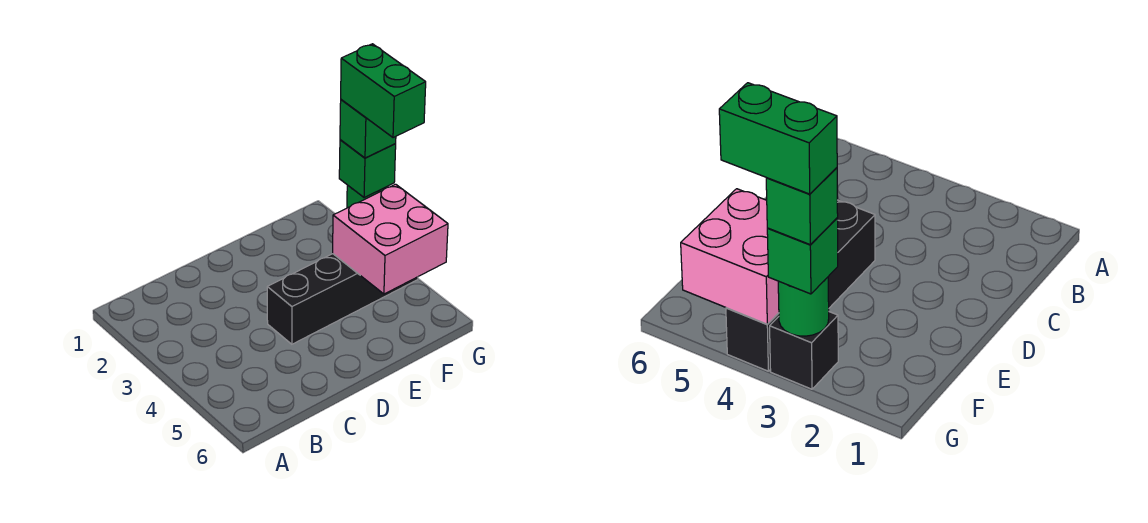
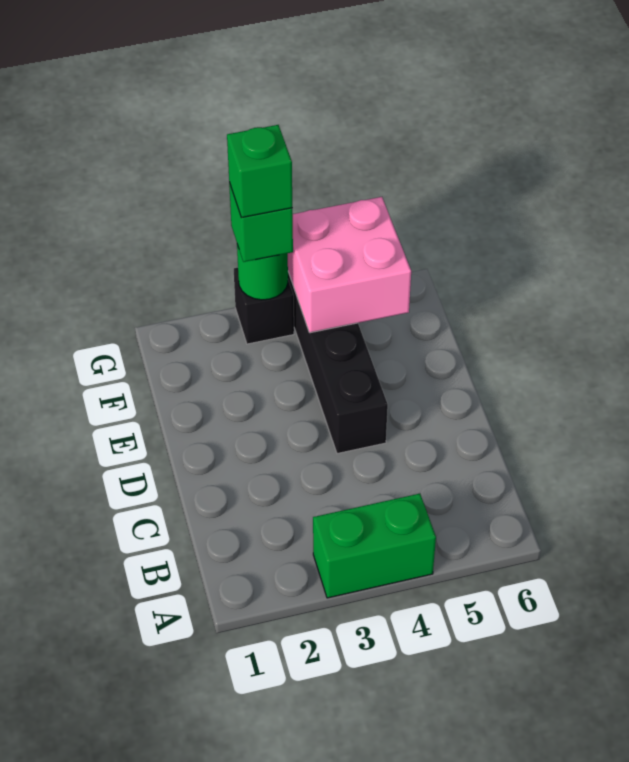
green 1x2 brick [341,44,426,138] -> green 1x2 brick moved to [313,494,436,598]

